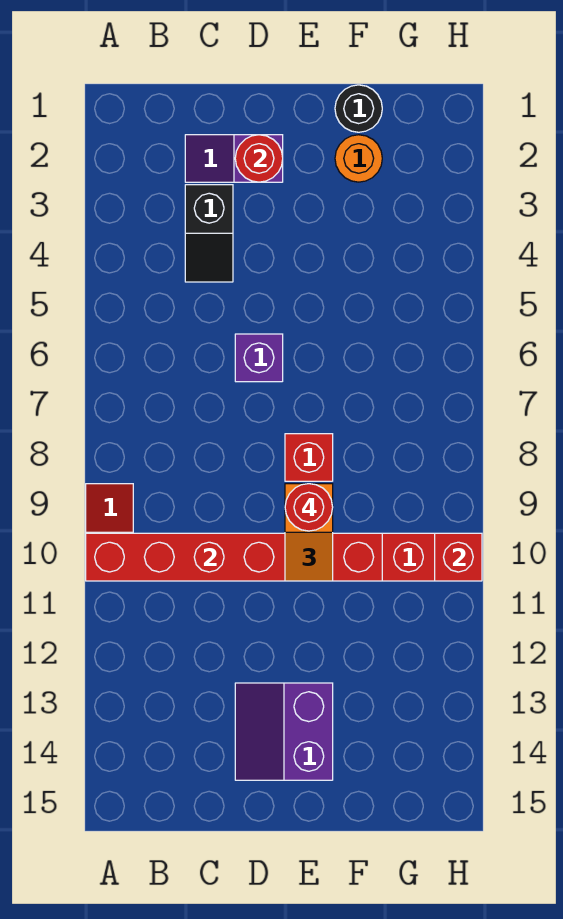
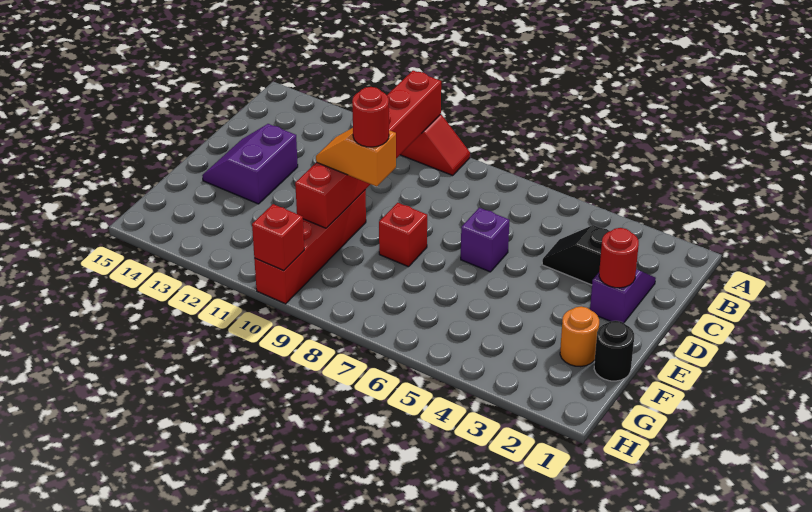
purple 2x2 slope [235,683,333,780] -> purple 2x2 slope turned to [202,124,298,204]

